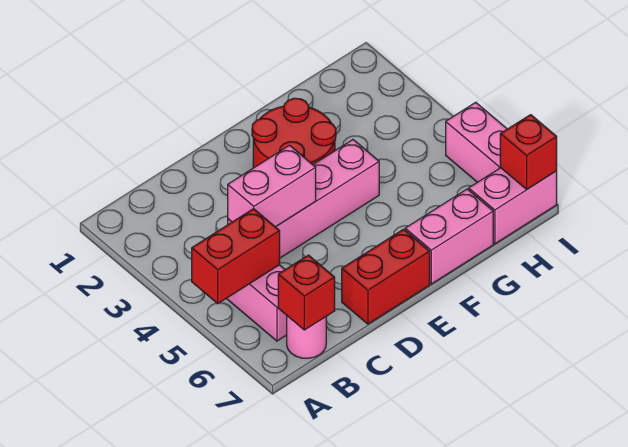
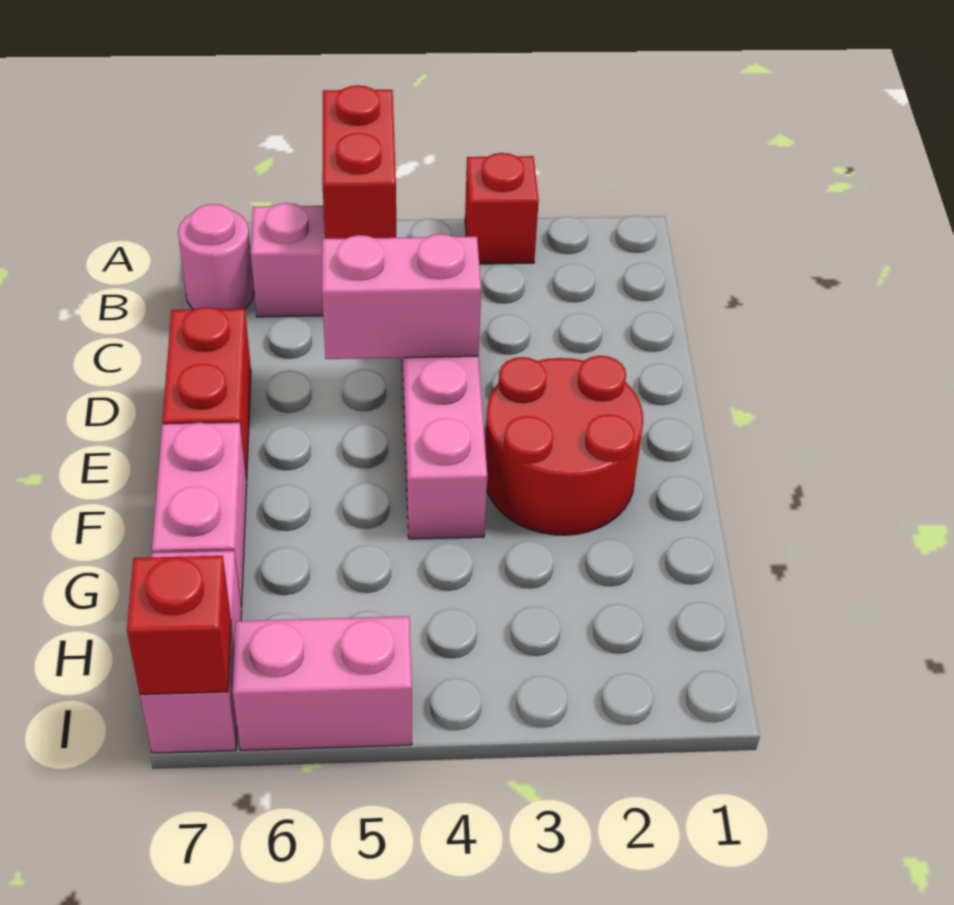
red 1x1 brick [278,255,335,330] -> red 1x1 brick moved to [465,153,539,264]
pink 1x2 brick [228,145,316,227] -> pink 1x2 brick turned to [322,234,481,359]

